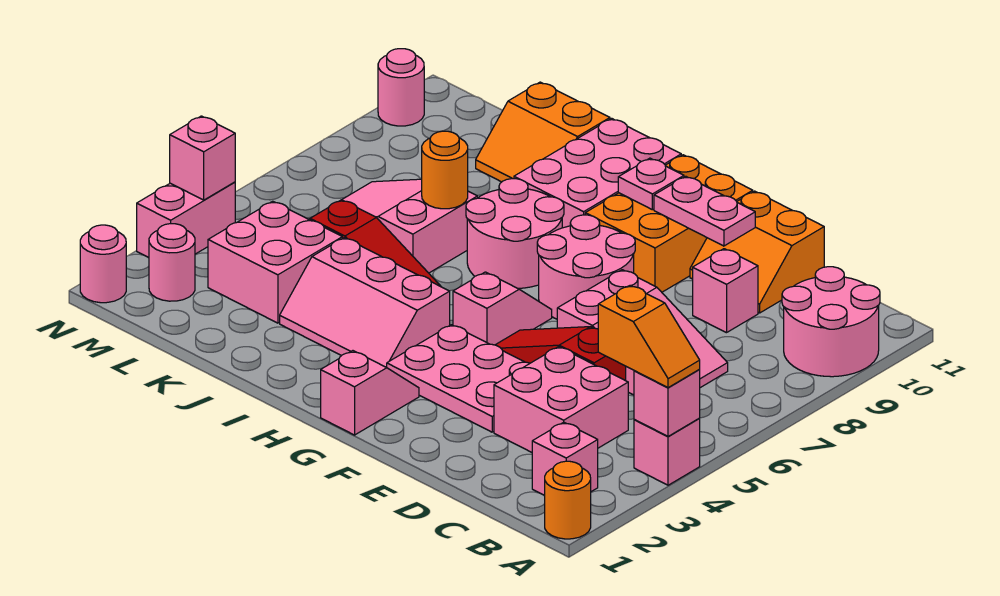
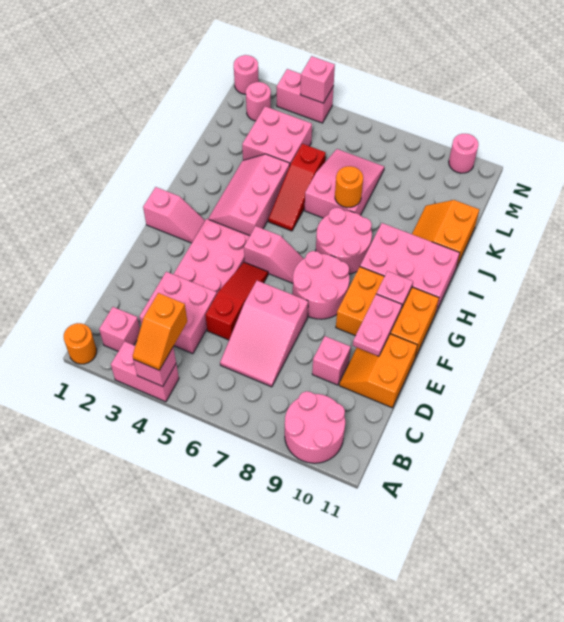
pink 1x1 brick [634,419,700,485] -> pink 1x2 brick [111,341,179,402]

